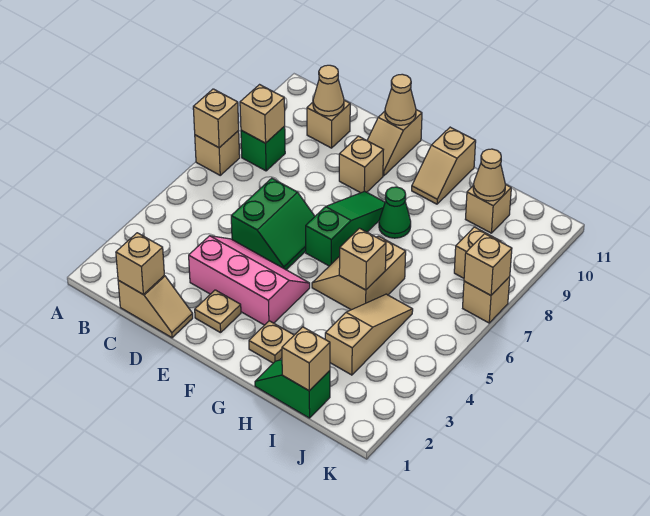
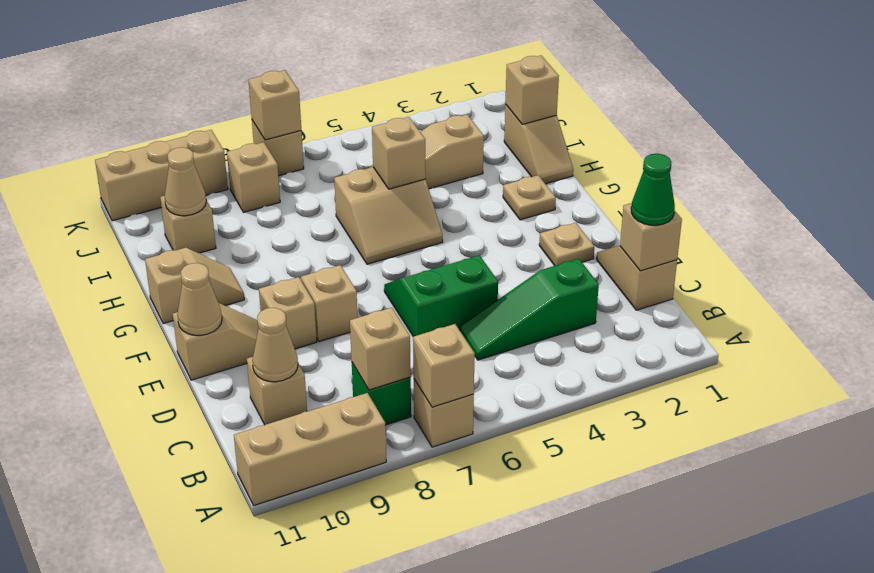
none -> tan 1x3 brick [234,393,386,506]
pink 2x3 slope [189,236,310,325] -> none
none -> tan 1x1 brick [301,265,358,342]
green 1x3 slope [306,191,385,266] -> green 1x3 slope moved to [460,259,599,360]
green 1x1 cone [379,187,411,238] -> green 1x1 cone moved to [631,154,675,225]
green 1x2 slope [255,360,330,418] -> tan 1x2 slope [504,104,573,184]
none -> tan 1x3 brick [95,130,228,221]

